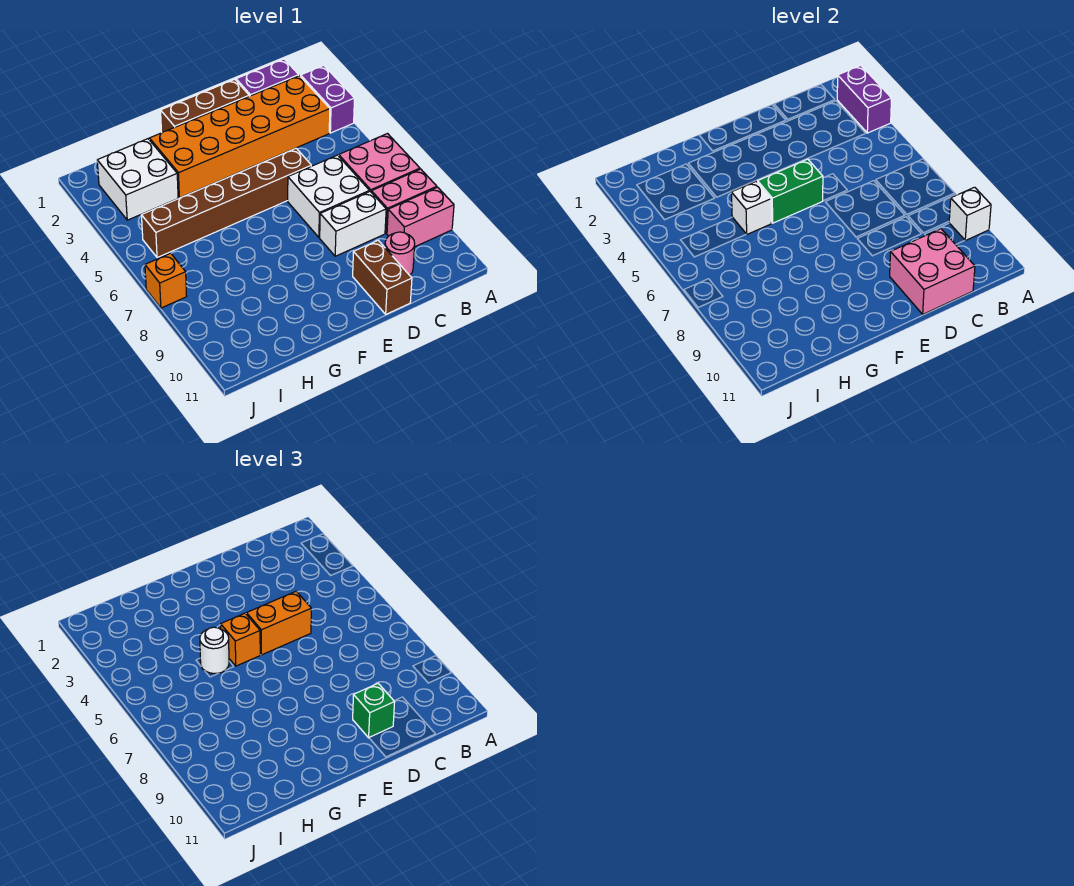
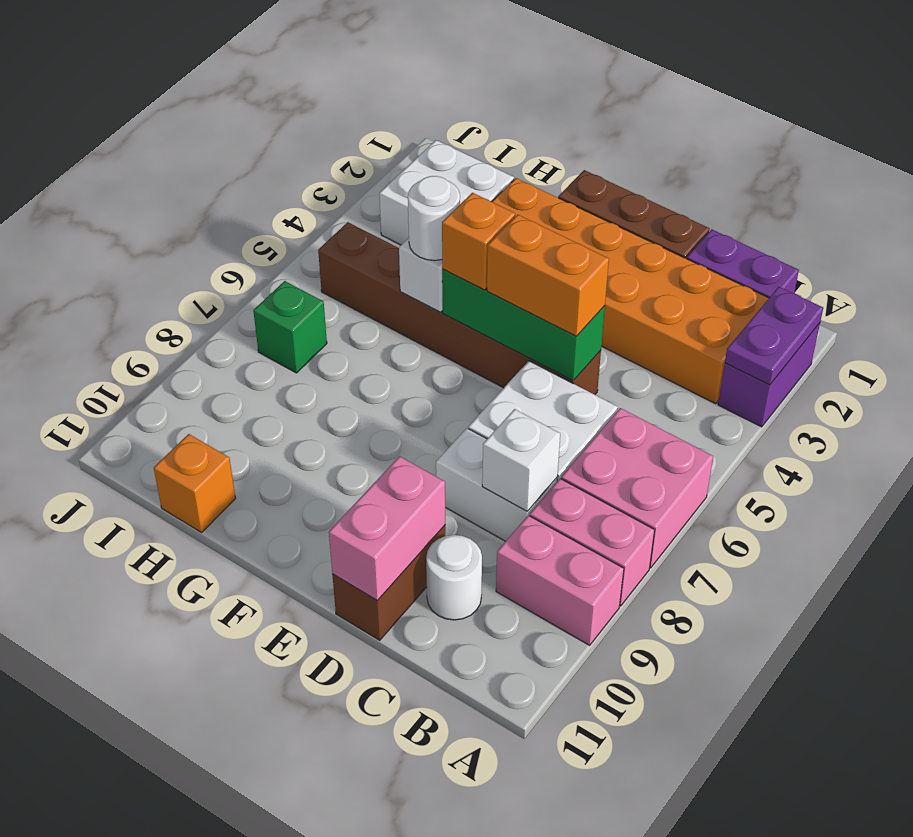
purple 1x2 brick [837,65,892,133] -> purple 1x2 plate [725,287,823,385]
white 1x1 brick [949,187,991,240] -> white 1x1 brick moved to [482,409,560,512]
pink 1x1 round brick [385,232,415,275] -> white 1x1 round brick [426,535,482,620]
pink 2x2 brick [890,229,975,314] -> pink 1x2 brick [329,456,445,600]
green 1x1 brick [353,684,395,738] -> green 1x1 brick moved to [253,281,327,373]
green 1x2 brick [758,159,823,223] -> green 1x3 brick [442,269,605,381]
orange 1x1 brick [145,253,187,308] -> orange 1x1 brick moved to [154,434,235,532]

